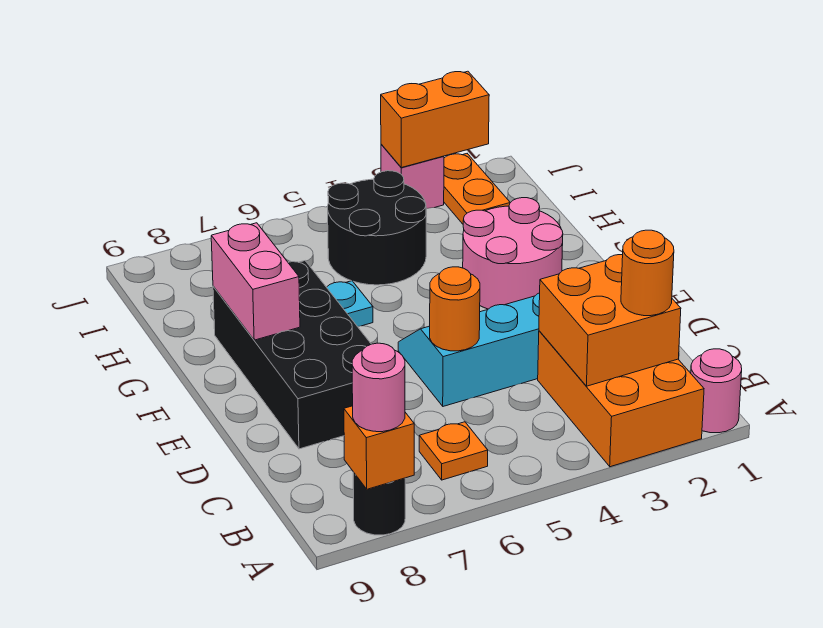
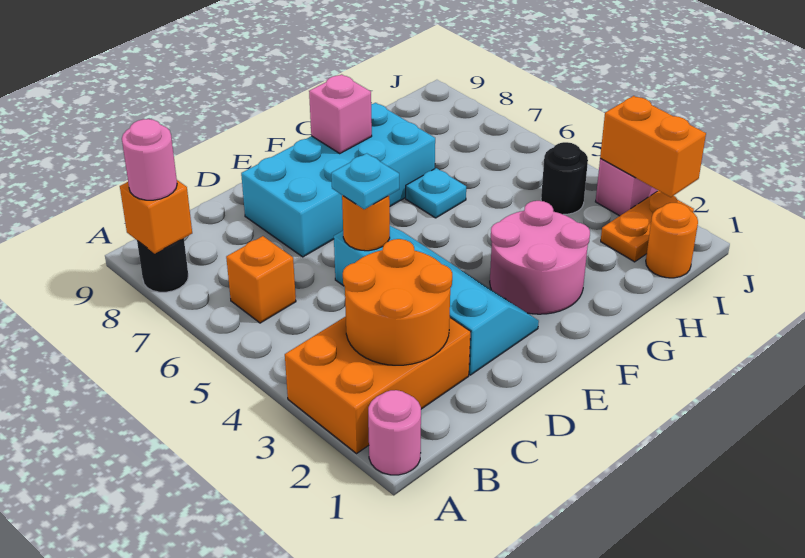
orange 2x2 brick [539,255,681,386] -> orange 2x2 round brick [343,239,452,365]
orange 1x1 round brick [621,230,674,316] -> orange 1x1 round brick moved to [646,203,698,278]
orange 1x1 plate [419,422,488,480] -> orange 1x1 brick [226,236,296,323]
none -> cyan 1x1 plate [331,153,399,209]
black 2x4 brick [213,261,371,449] -> cyan 2x4 brick [241,103,435,257]
pink 1x2 brick [211,223,300,340] -> pink 1x1 brick [309,74,372,153]
black 2x2 round brick [328,171,426,285] -> black 1x1 round brick [541,142,588,214]

